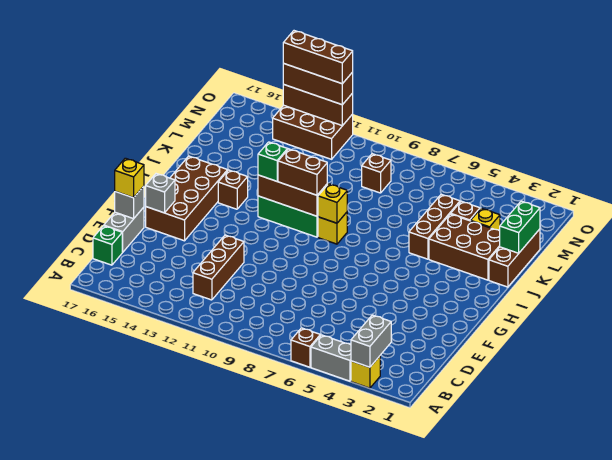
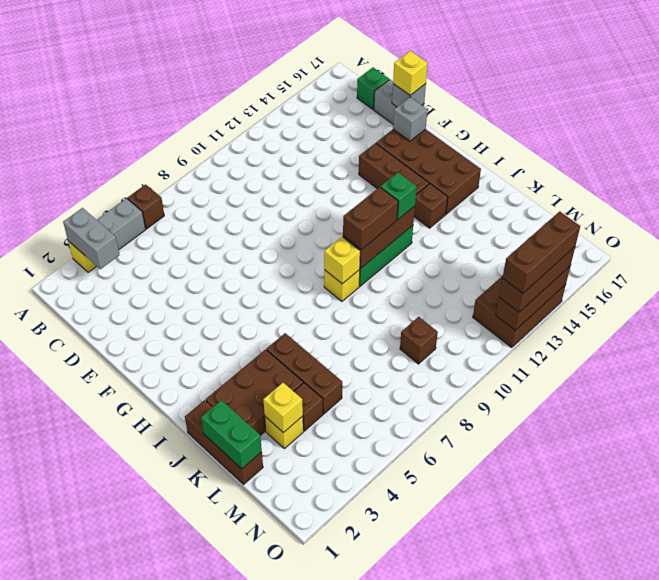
brown 1x3 brick [193,235,244,300] -> brown 1x3 brick moved to [359,143,429,194]
none -> yellow 1x1 brick [263,383,303,433]

